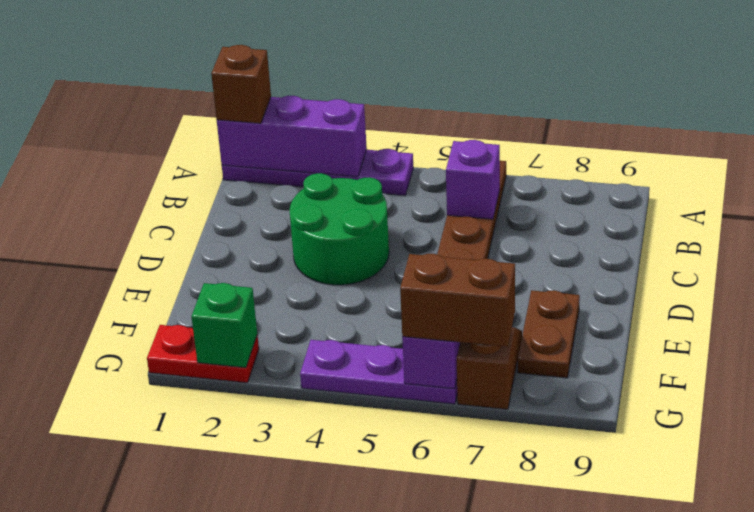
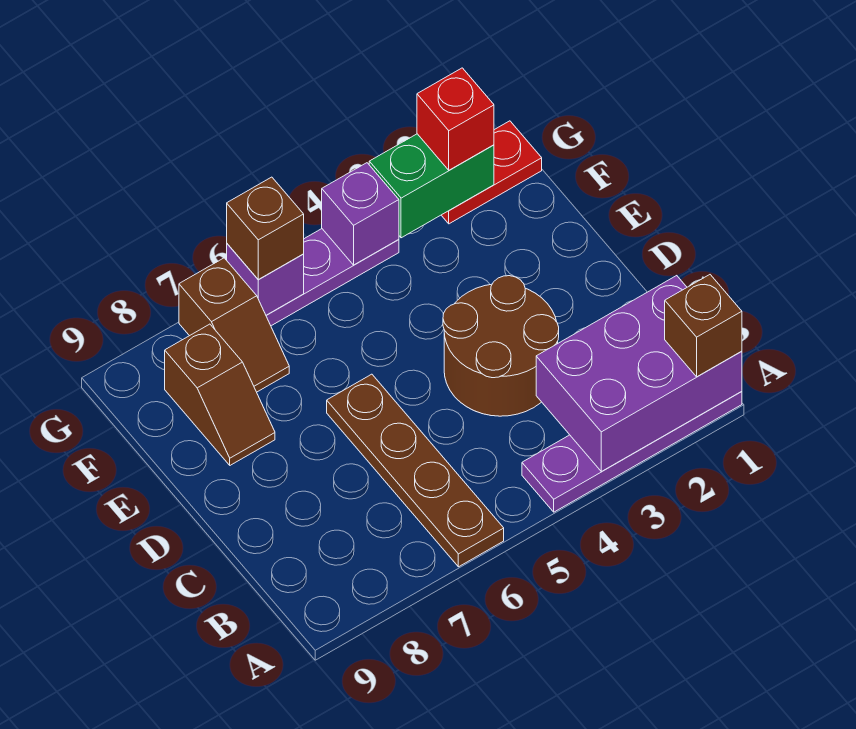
purple 1x3 brick [217,96,367,177] -> purple 2x3 brick [536,276,742,471]
purple 1x1 brick [446,140,500,219] -> purple 1x1 brick moved to [322,163,399,265]
green 2x2 round brick [290,173,389,285] -> brown 2x2 round brick [443,276,559,416]
brown 1x2 plate [518,290,580,378] -> brown 1x2 slope [165,324,275,465]
green 1x1 brick [191,283,257,368] -> green 1x2 brick [369,134,494,238]
none -> red 1x1 brick [417,68,494,170]
brown 1x2 brick [400,254,515,347] -> brown 1x1 brick [227,177,304,279]

